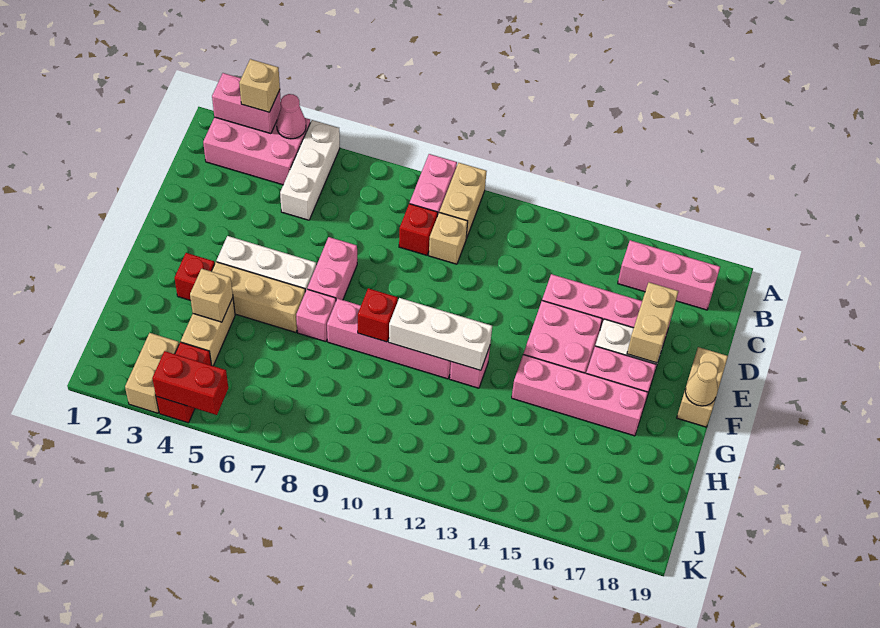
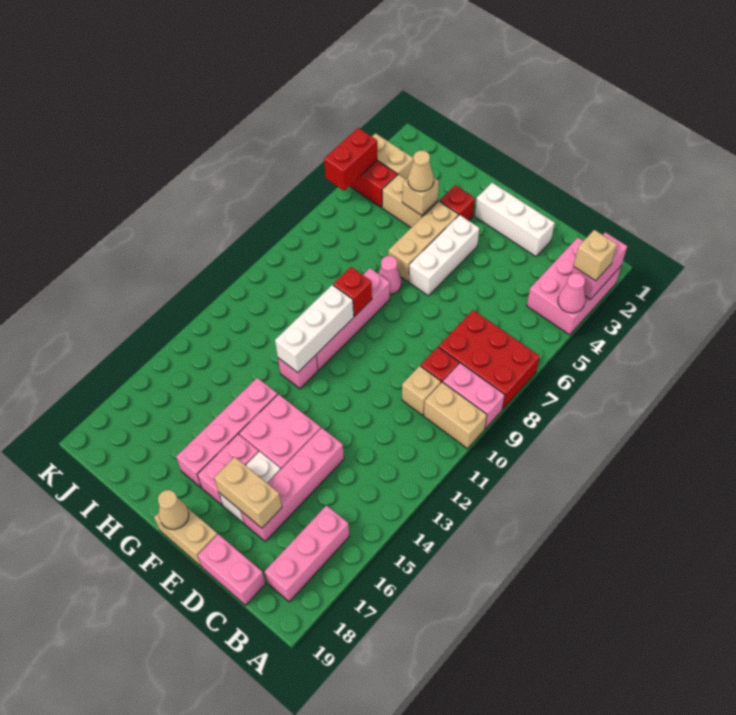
white 1x3 brick [280,120,340,220] -> white 1x3 brick moved to [475,183,555,257]
none -> red 2x3 brick [439,310,540,409]
pink 1x2 brick [307,237,357,300] -> pink 1x2 brick moved to [198,534,266,605]
pink 1x1 brick [296,289,336,342] -> pink 1x1 cone [379,256,402,294]
none -> tan 1x1 cone [408,150,434,192]

